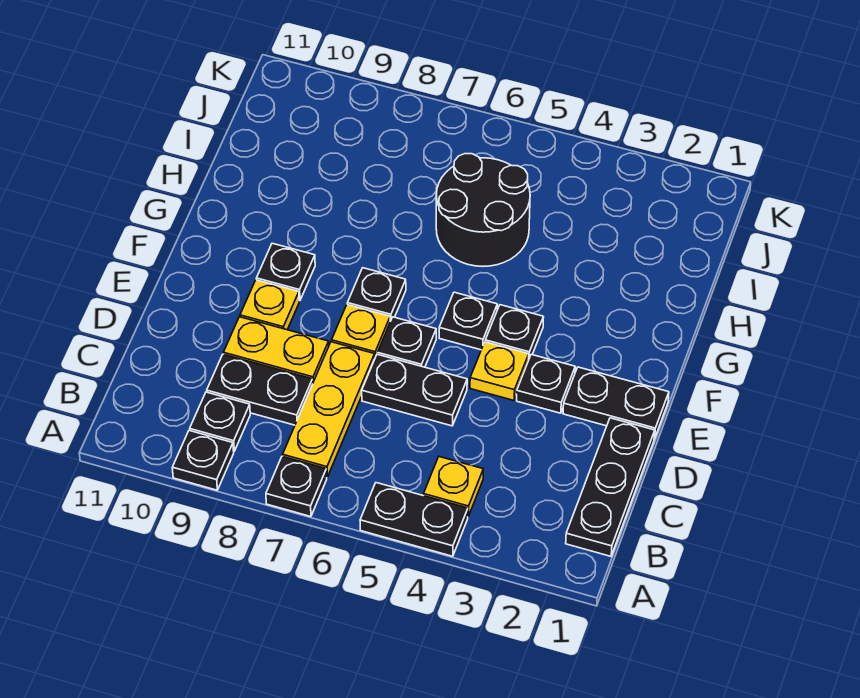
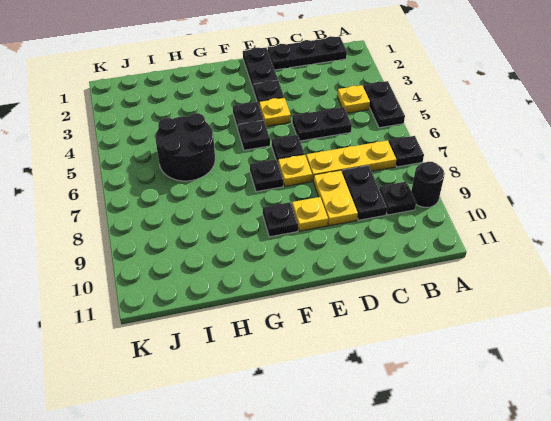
black 1x1 plate [172,430,234,490] -> black 1x1 round brick [411,162,445,207]
black 1x2 plate [362,354,467,426] -> black 1x2 plate turned to [292,107,352,141]

